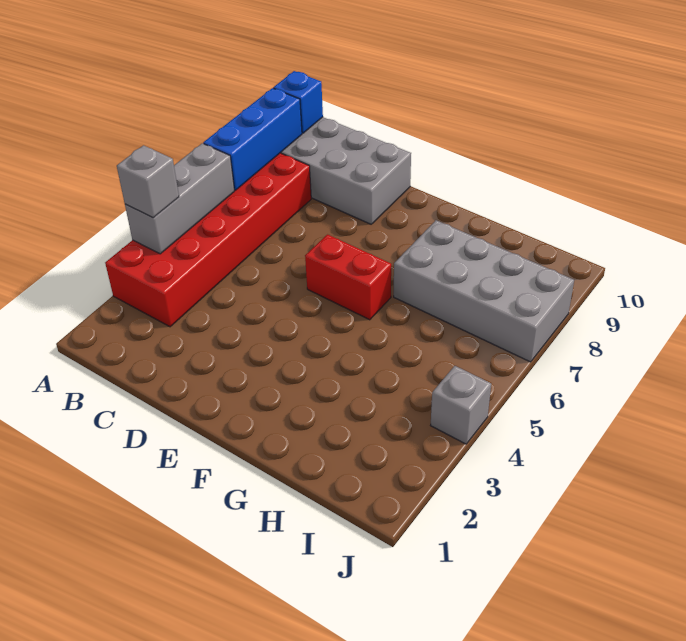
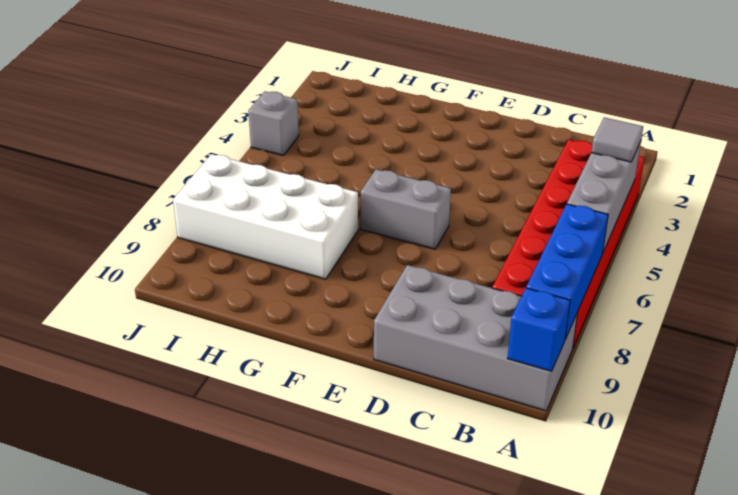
grey 1x1 brick [117,145,179,218] -> grey 1x1 tile [591,117,643,162]
red 1x2 brick [305,235,391,320] -> grey 1x2 brick [361,169,451,249]
grey 2x4 brick [394,220,574,362] -> white 2x4 brick [173,154,358,279]

